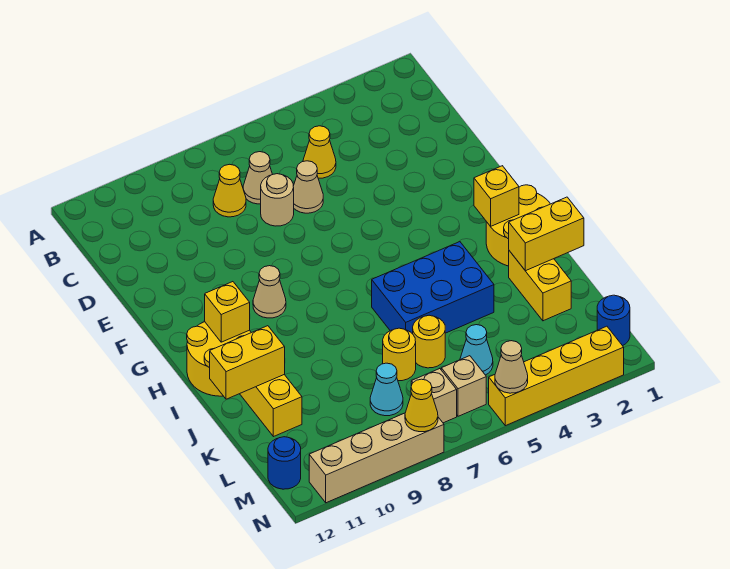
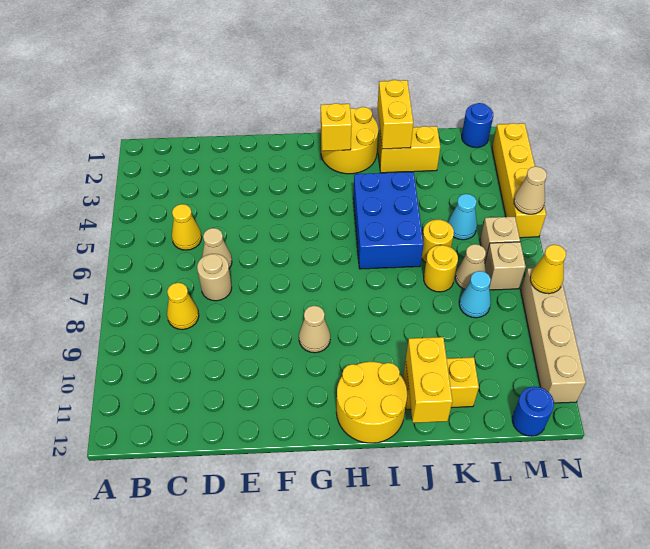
tan 1x1 cone [243,152,273,204] -> tan 1x1 cone moved to [455,244,486,289]
yellow 1x1 brick [205,282,250,342] -> none

